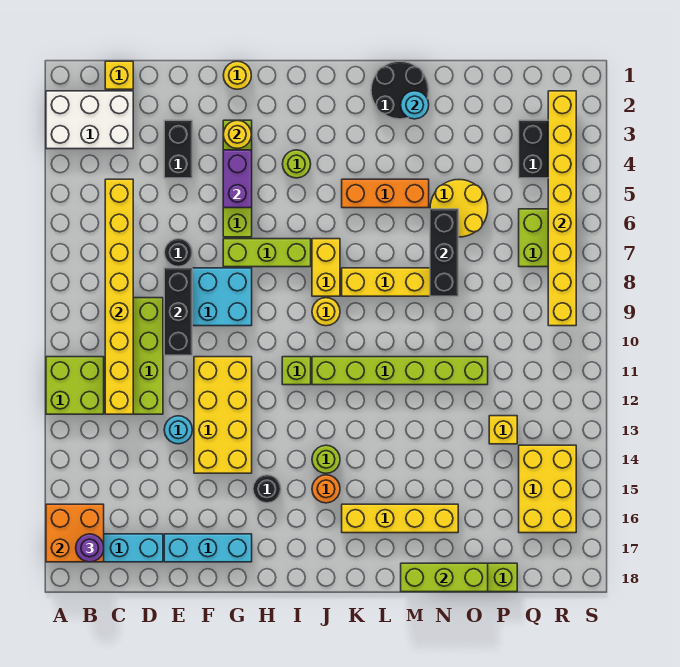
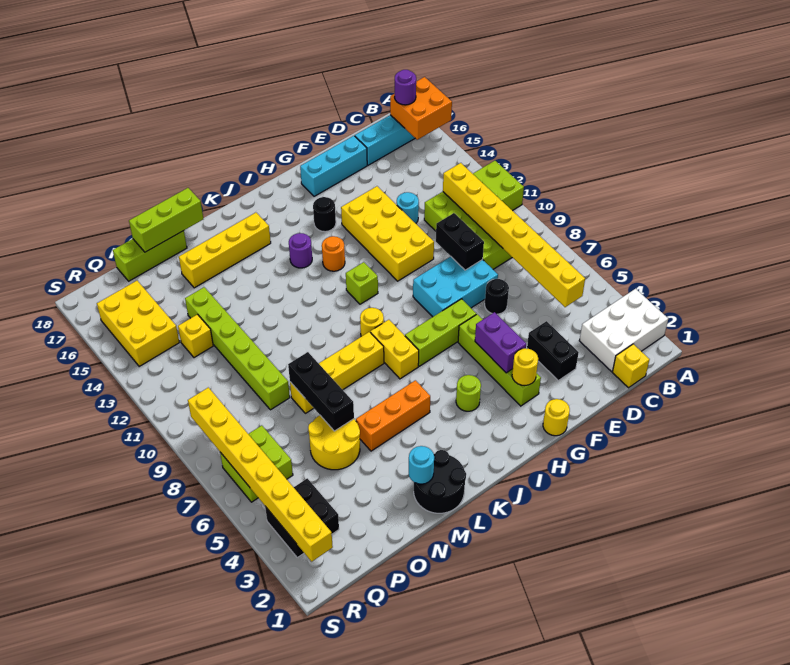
black 1x3 brick [164,268,192,355] -> black 1x2 brick [436,213,484,270]
lime 1x6 brick [312,357,488,385] -> lime 1x6 brick turned to [185,287,290,410]
lime 1x1 round brick [312,445,340,473] -> purple 1x1 round brick [289,233,312,268]
orange 1x1 round brick [312,475,340,503] -> orange 1x1 round brick moved to [322,236,345,271]

